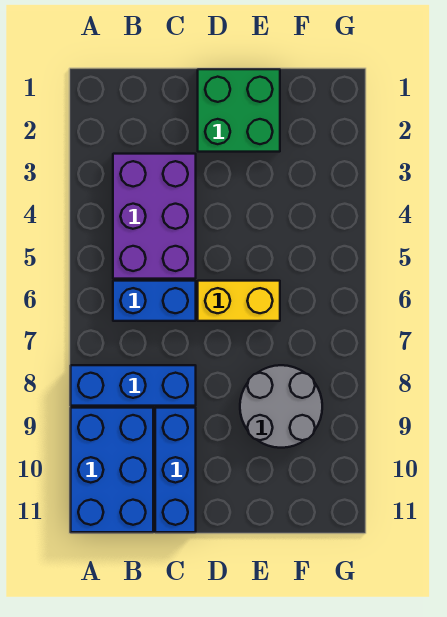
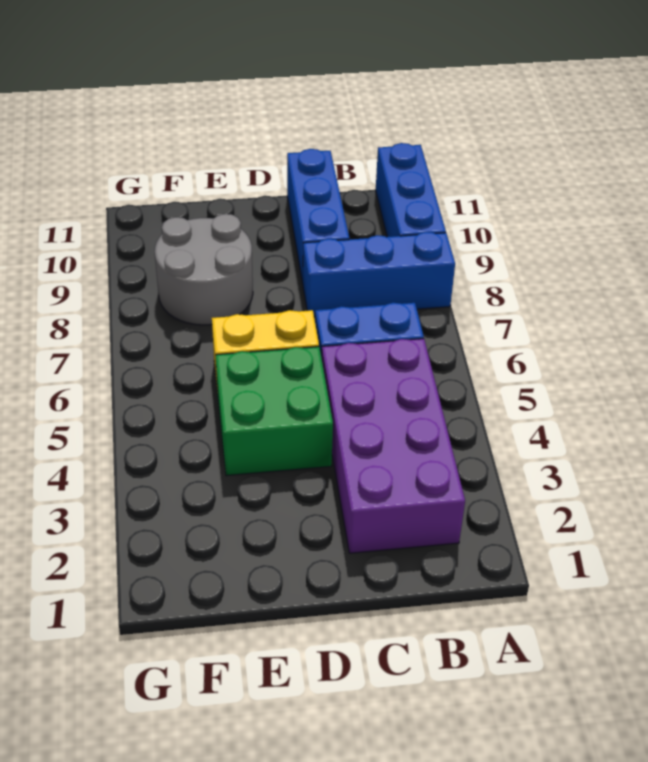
blue 2x3 brick [71,408,153,532] -> blue 1x3 brick [376,143,446,237]
purple 2x3 brick [113,154,196,279] -> purple 2x4 brick [322,339,465,553]
green 2x2 brick [198,69,280,152] -> green 2x2 brick moved to [216,347,333,476]

